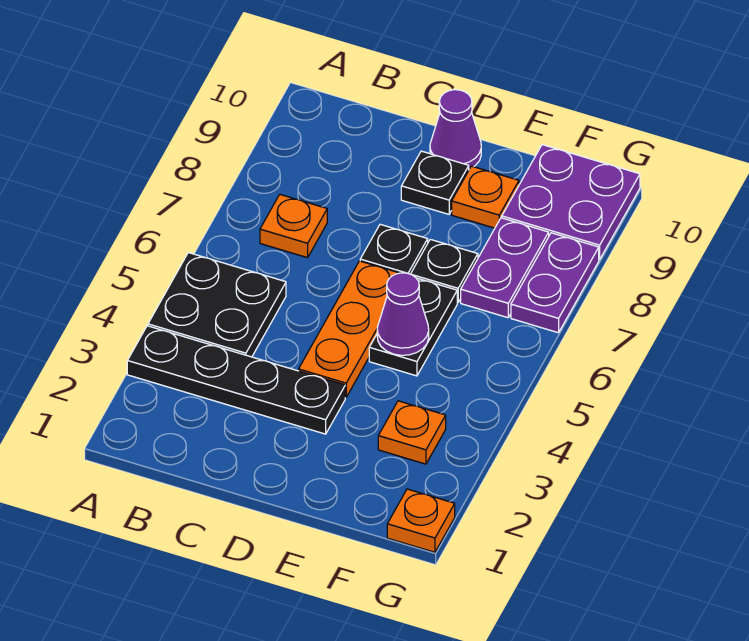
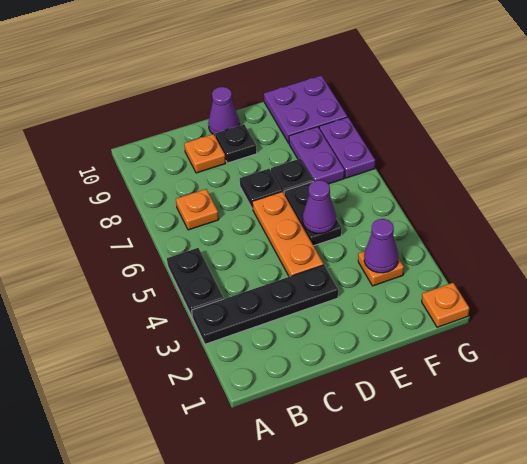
black 2x2 plate [148,253,286,357] -> black 1x2 plate [167,248,224,316]
orange 1x1 plate [452,166,519,228] -> orange 1x1 plate moved to [184,134,226,173]
none -> purple 1x1 cone [364,219,398,273]

